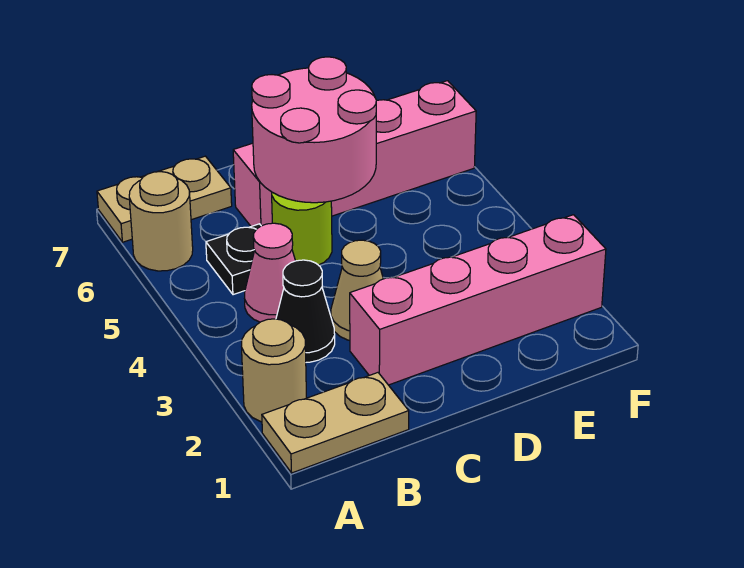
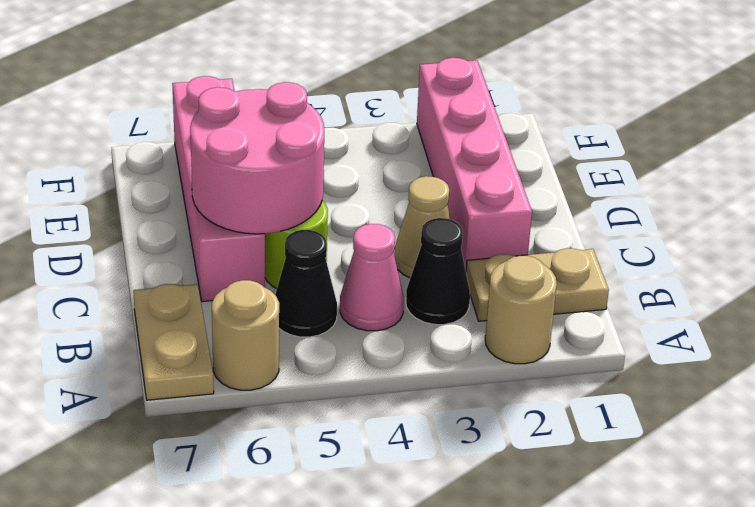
tan 1x2 plate [262,373,409,473] -> tan 1x2 plate turned to [466,248,609,321]
black 1x1 plate [206,224,261,295] -> black 1x1 cone [275,230,337,337]

